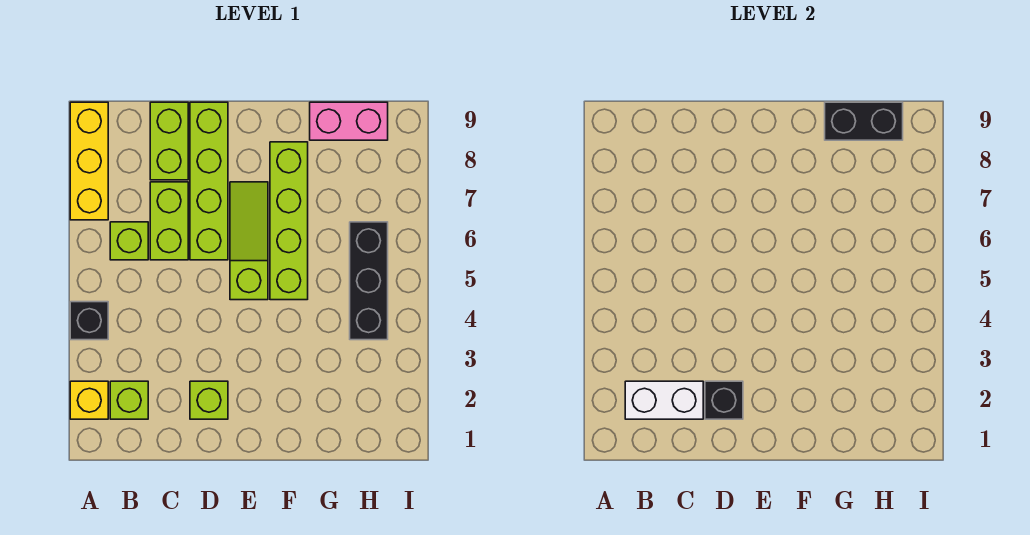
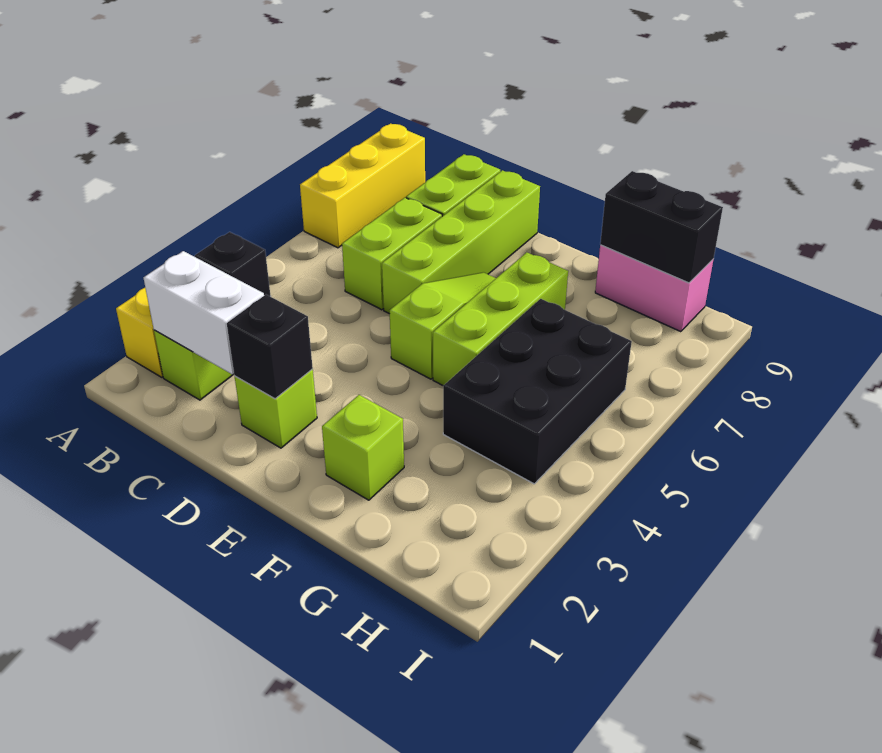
lime 1x1 brick [110,222,148,260] -> lime 1x1 brick moved to [322,395,404,500]
lime 1x4 brick [270,142,308,300] -> lime 1x3 brick [433,252,568,386]
black 1x3 brick [350,222,388,340] -> black 2x3 brick [443,299,632,484]

